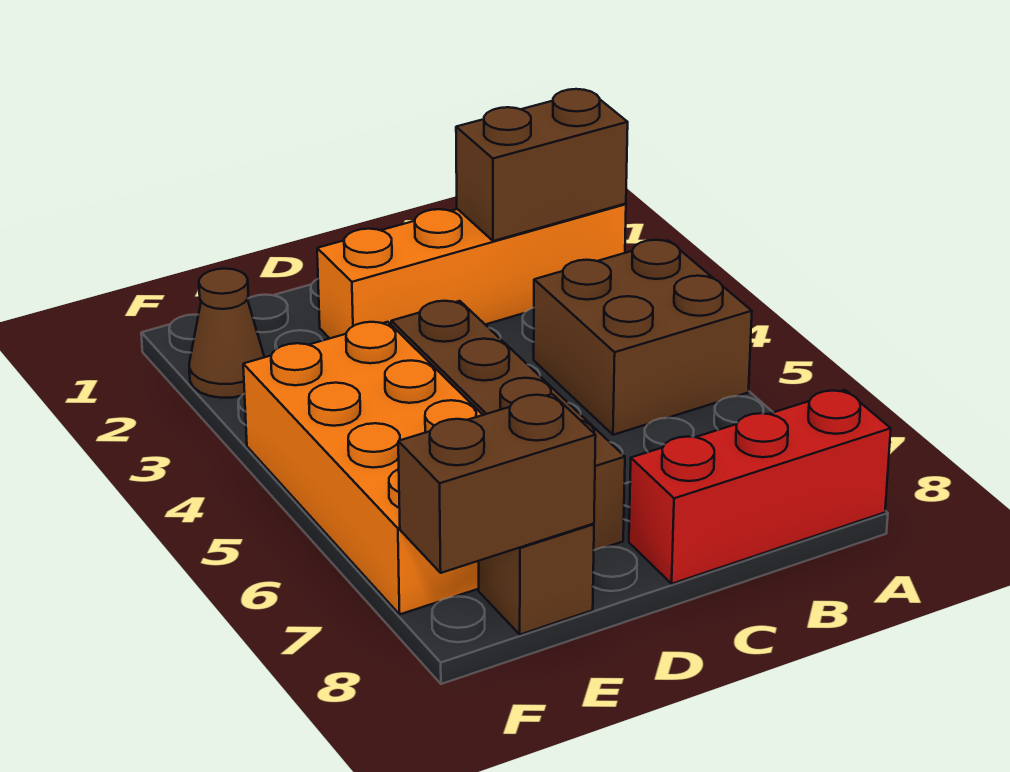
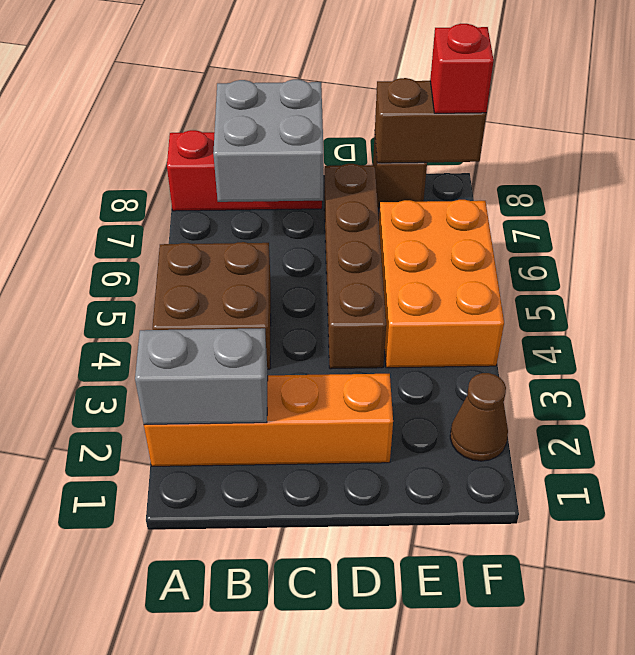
brown 1x2 brick [456,89,628,241] -> grey 1x2 brick [135,328,268,425]
none -> grey 2x2 brick [213,79,324,202]
orange 2x4 brick [243,322,482,614] -> orange 2x3 brick [379,200,504,368]
none -> red 1x1 brick [430,24,494,113]

